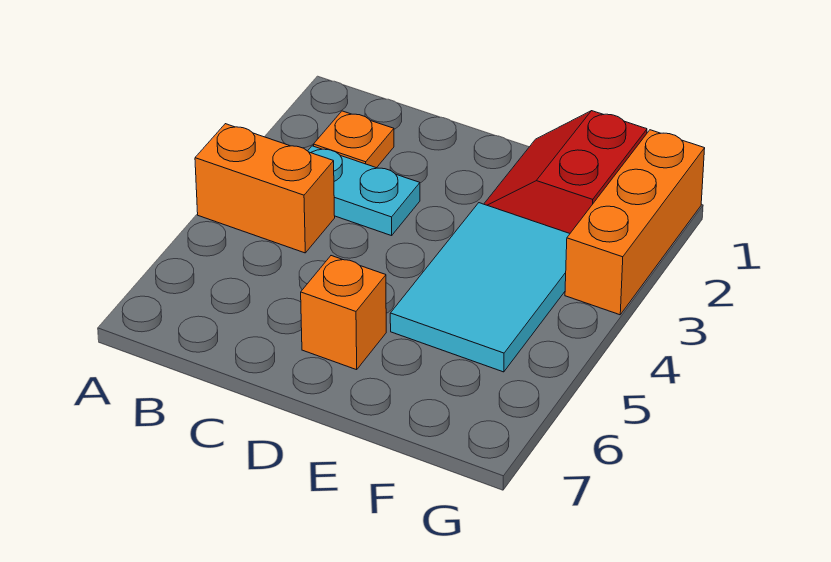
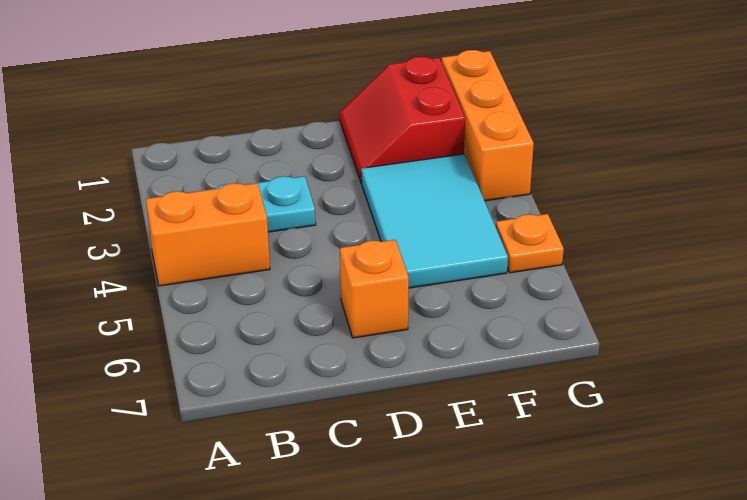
orange 1x1 plate [313,111,394,168] -> orange 1x1 plate moved to [496,214,564,273]

